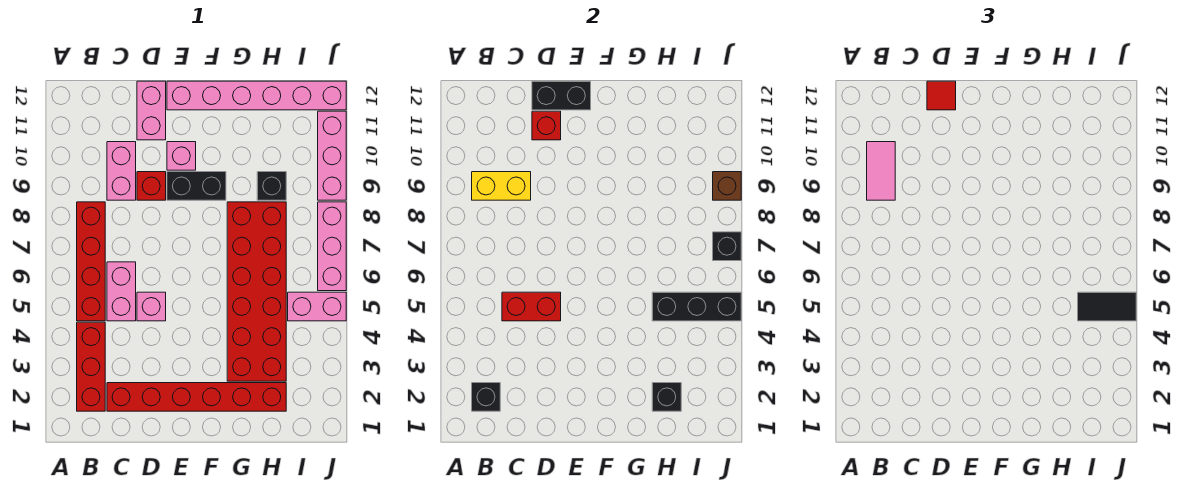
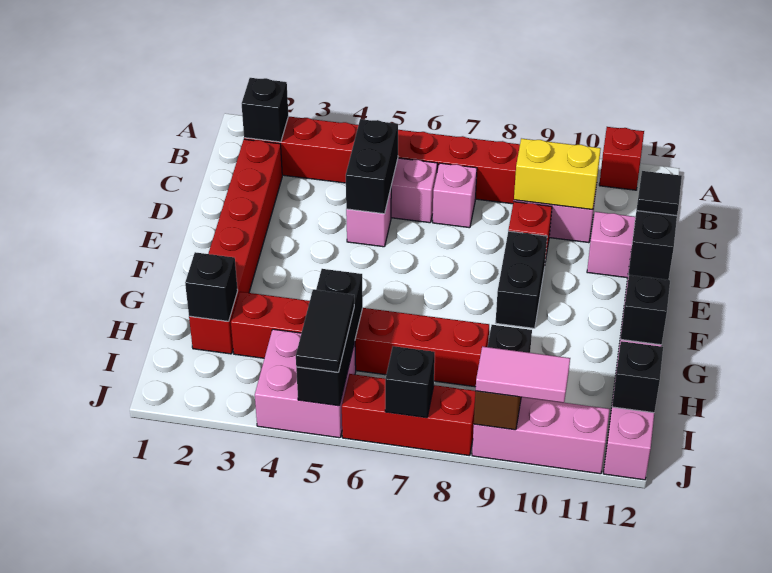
yellow 1x2 brick [472,172,531,200] -> yellow 1x2 brick turned to [514,138,601,210]
pink 1x2 tile [867,142,895,200] -> pink 1x2 tile moved to [476,346,570,403]
red 1x2 brick [502,292,561,321] -> black 1x2 brick [346,119,398,214]
red 1x1 brick [532,111,561,140] -> red 1x1 brick moved to [599,127,644,190]
red 1x1 tile [927,81,956,110] -> black 1x1 tile [637,171,682,216]
pink 1x1 brick [167,142,196,170] -> pink 1x1 brick moved to [433,163,477,228]
red 2x6 brick [227,202,286,381] -> red 1x6 brick [231,292,489,387]
none -> black 1x1 brick [621,275,670,345]
pink 1x2 brick [288,292,346,321] -> pink 2x2 brick [255,329,356,438]
none -> black 1x1 brick [612,341,663,413]
pink 1x3 brick [318,202,346,291] -> red 1x3 brick [342,374,475,456]

